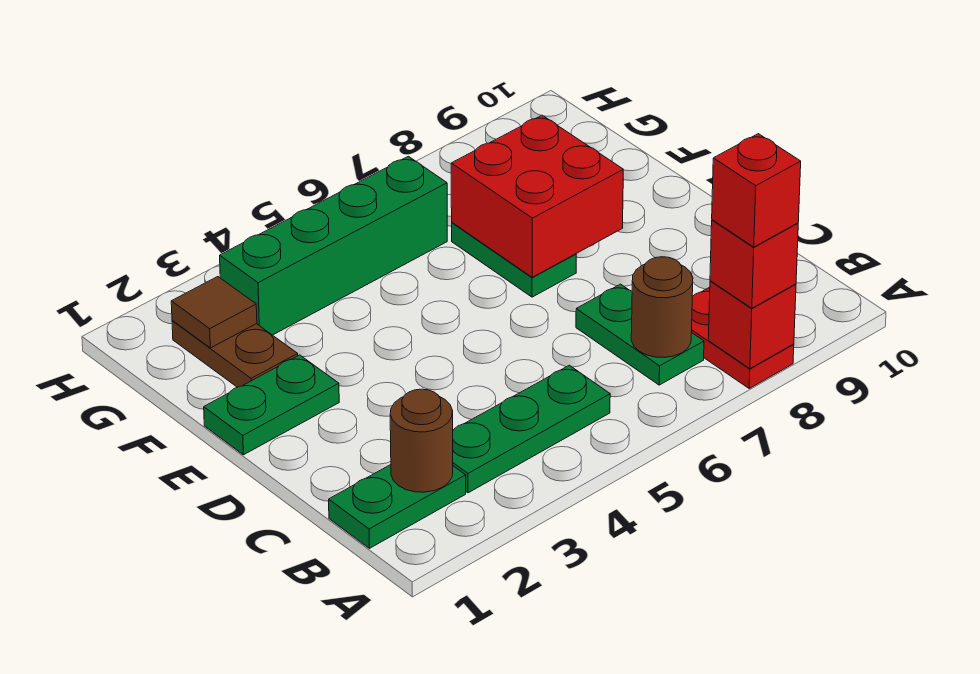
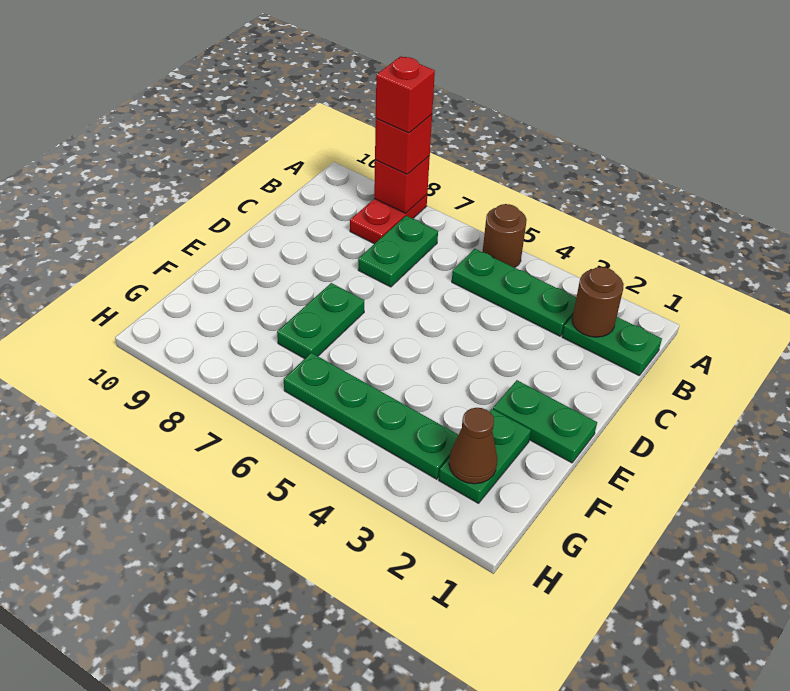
brown 1x1 round brick [631,257,693,358] -> brown 1x1 round brick moved to [483,204,527,268]
red 2x2 brick [451,115,623,277] -> none
brown 1x2 plate [172,321,298,387] -> green 1x2 plate [439,409,531,503]
brown 1x1 tile [171,277,257,348] -> brown 1x1 cone [449,408,498,484]
green 1x4 brick [220,156,447,335] -> green 1x4 plate [284,353,459,479]

